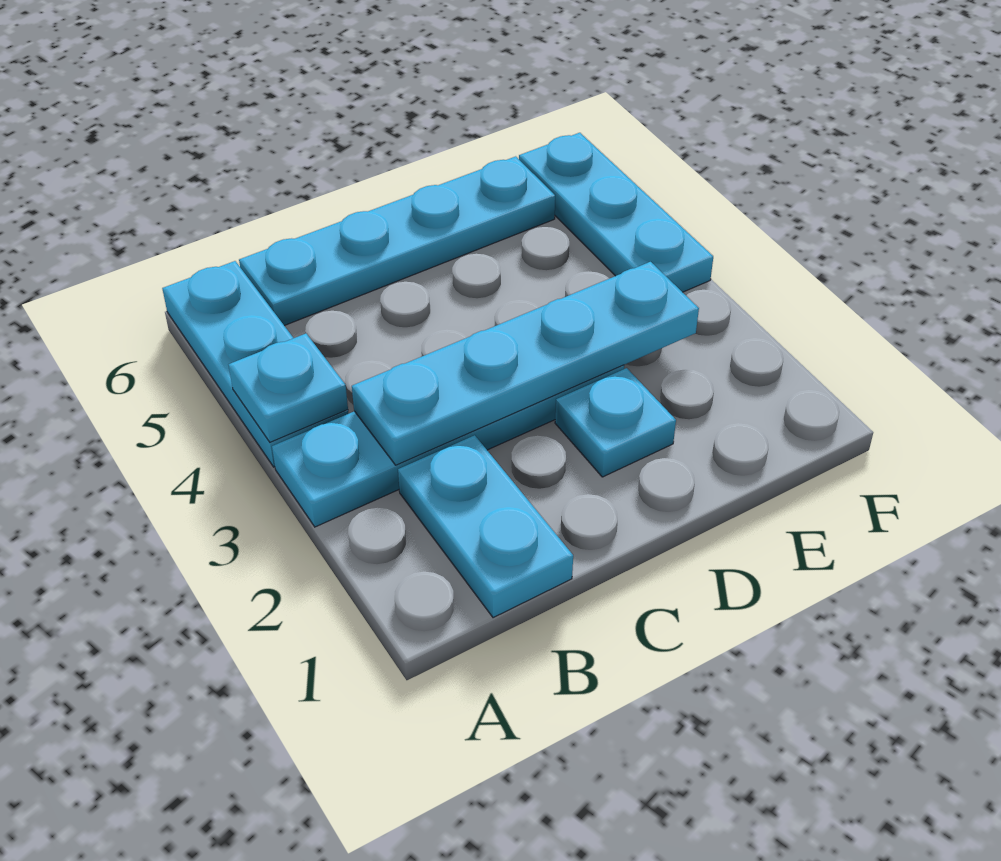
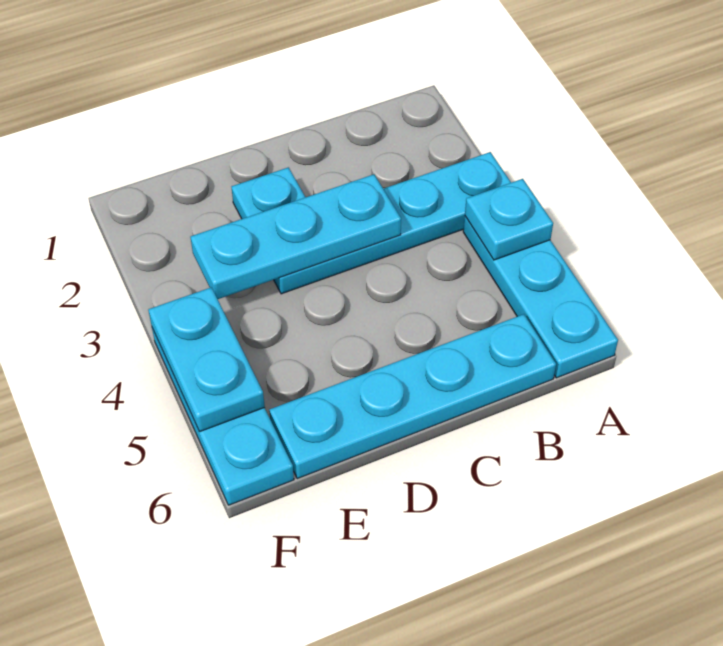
cyan 1x2 plate [398,435,573,618] -> cyan 1x2 plate moved to [148,287,265,432]
cyan 1x4 plate [352,262,699,465] -> cyan 1x3 plate [190,174,401,299]

